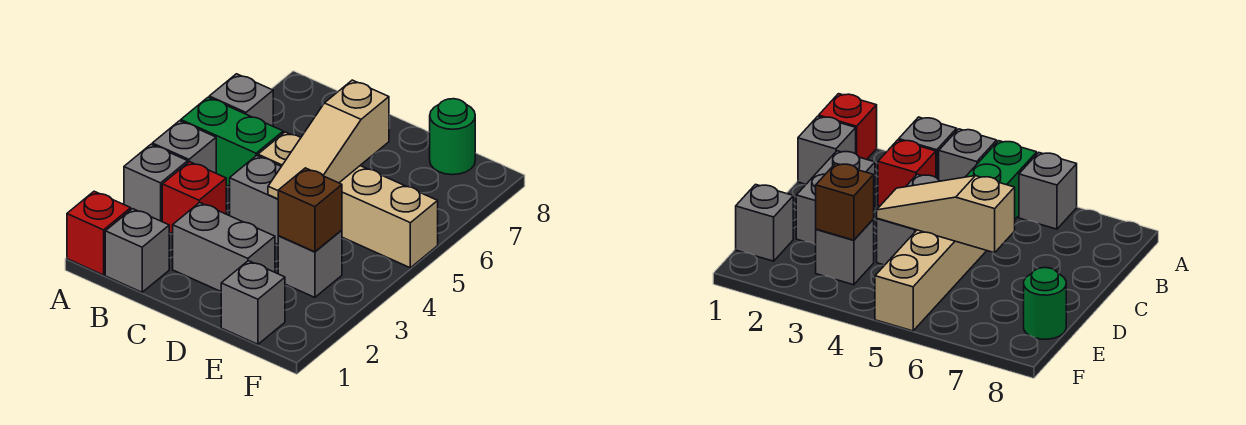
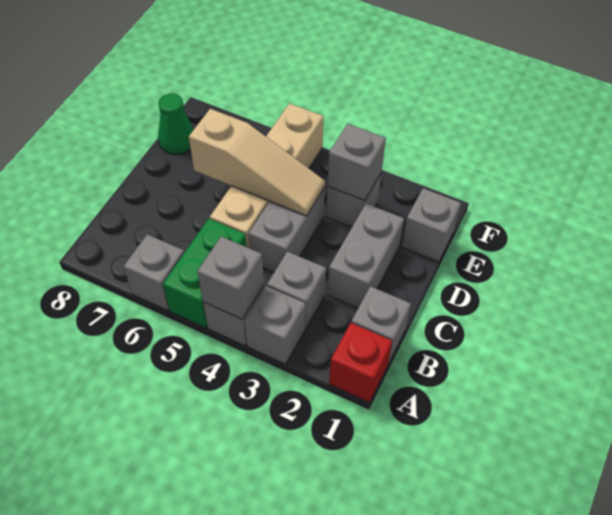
none -> grey 1x1 brick [197,237,264,319]
red 1x1 brick [162,162,226,234] -> grey 1x1 brick [267,252,326,328]
brown 1x1 brick [278,168,342,252] -> grey 1x1 brick [328,124,386,201]
green 1x1 round brick [430,99,475,175] -> green 1x1 cone [158,94,194,154]

